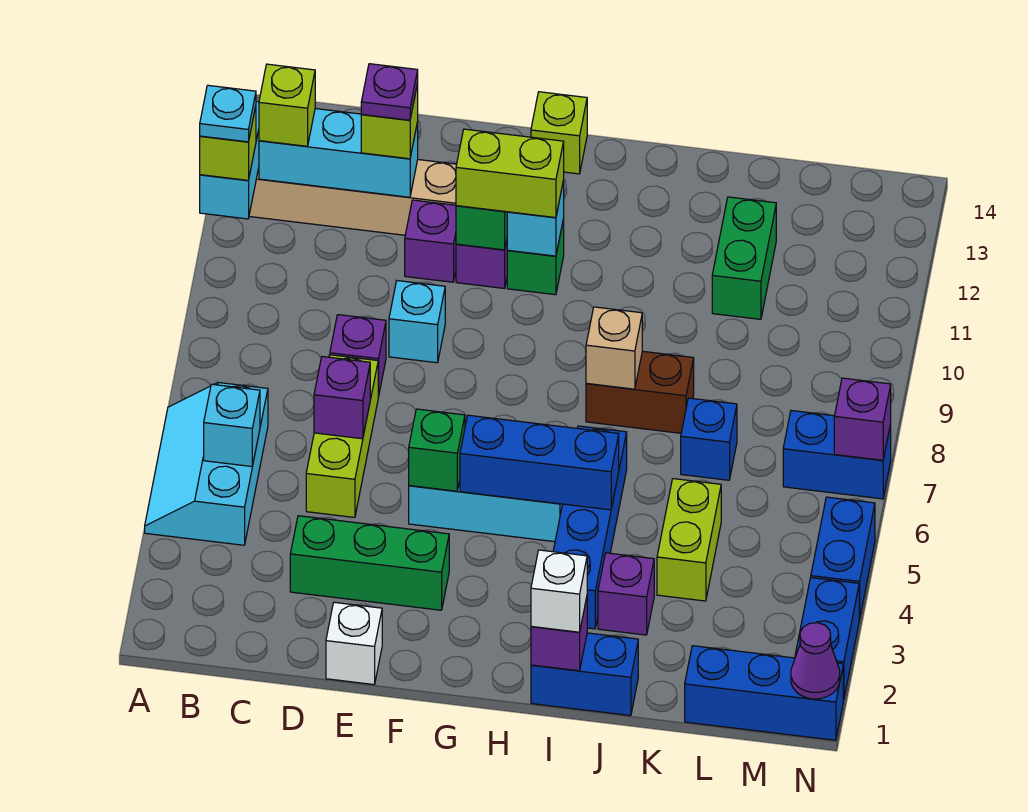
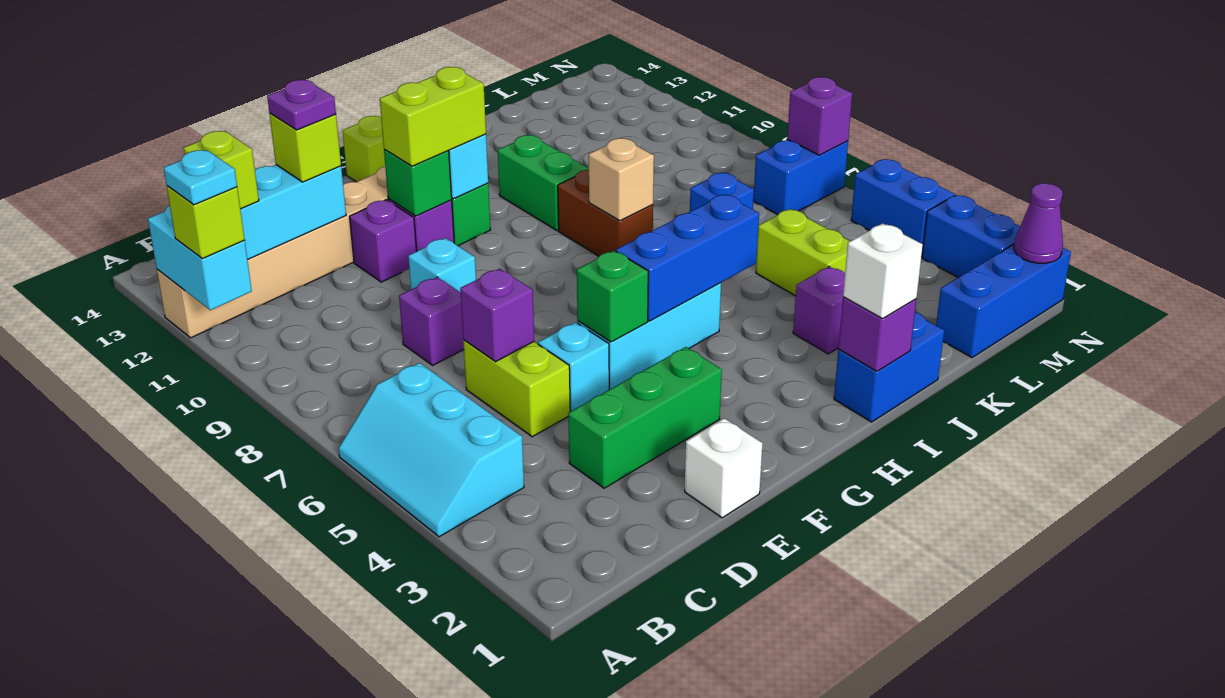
cyan 1x1 brick [204,384,260,467] -> cyan 1x1 brick moved to [538,322,609,411]
lime 1x3 brick [306,355,378,517] -> lime 1x2 brick [463,340,570,437]
blue 1x4 brick [553,426,627,629] -> none
brown 1x2 brick [586,351,694,433] -> brown 1x2 brick turned to [558,170,653,256]
green 1x2 brick [712,197,776,319] -> green 1x2 brick moved to [498,135,589,231]

